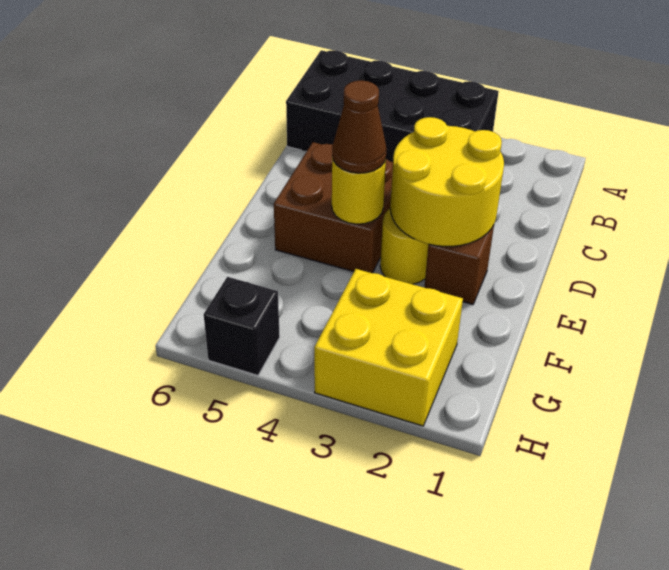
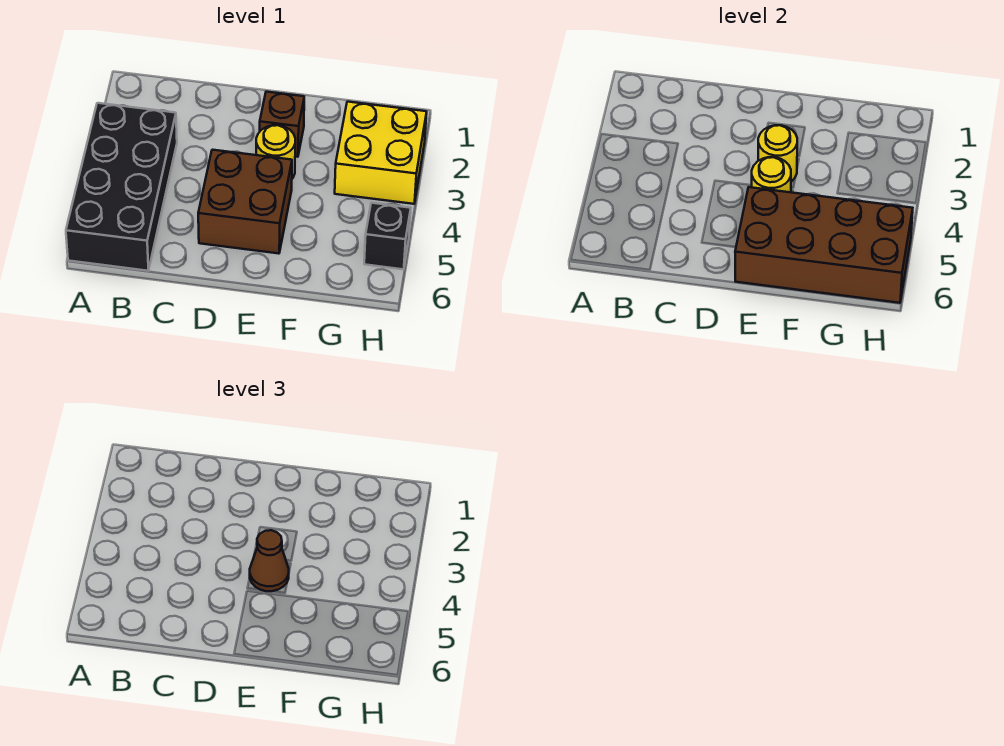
yellow 2x2 round brick [390,117,504,246] -> yellow 1x1 round brick [758,125,797,182]
none -> brown 2x4 brick [735,187,913,303]

